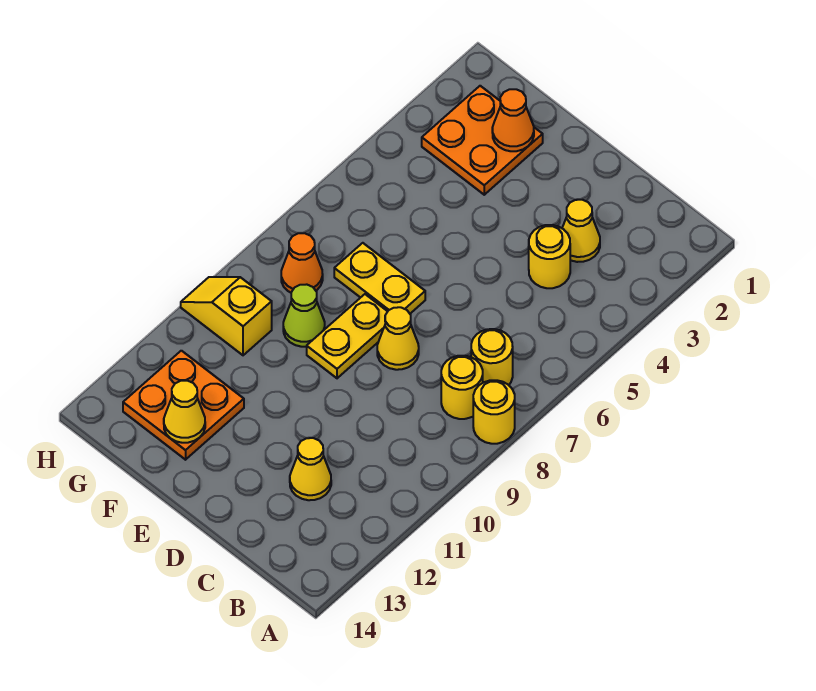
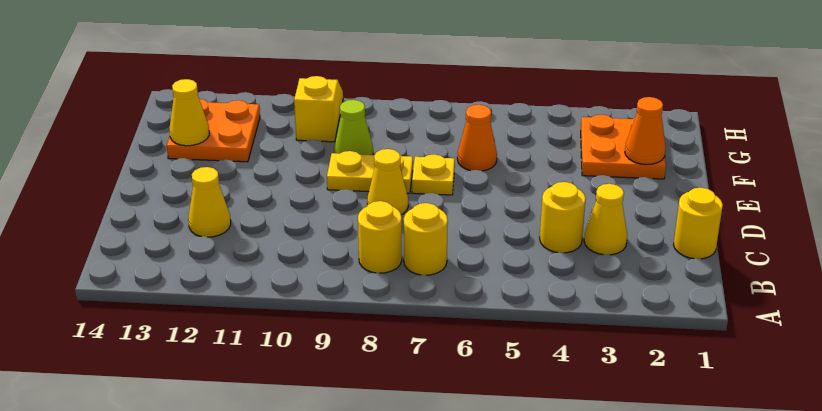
yellow 1x1 round brick [473,380,515,444] -> yellow 1x1 round brick moved to [674,188,723,259]
yellow 1x2 plate [334,243,425,314] -> yellow 1x1 plate [412,154,455,195]
orange 1x1 cone [281,233,323,293] -> orange 1x1 cone moved to [457,105,497,171]

